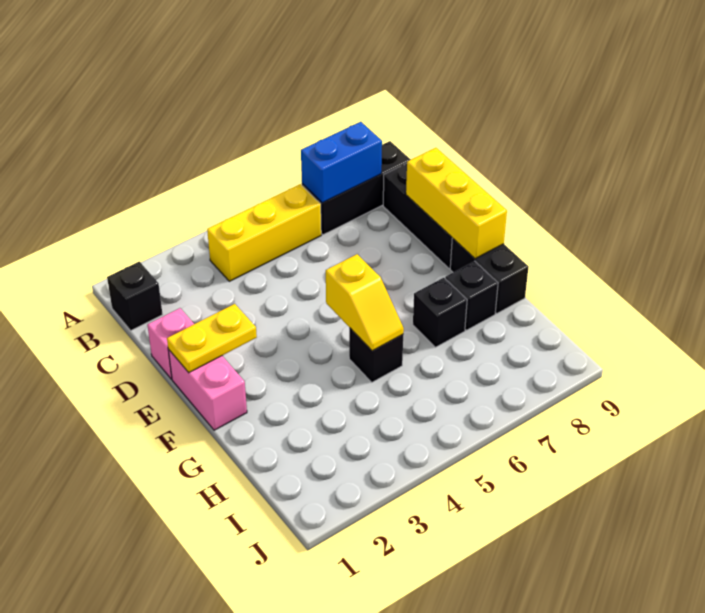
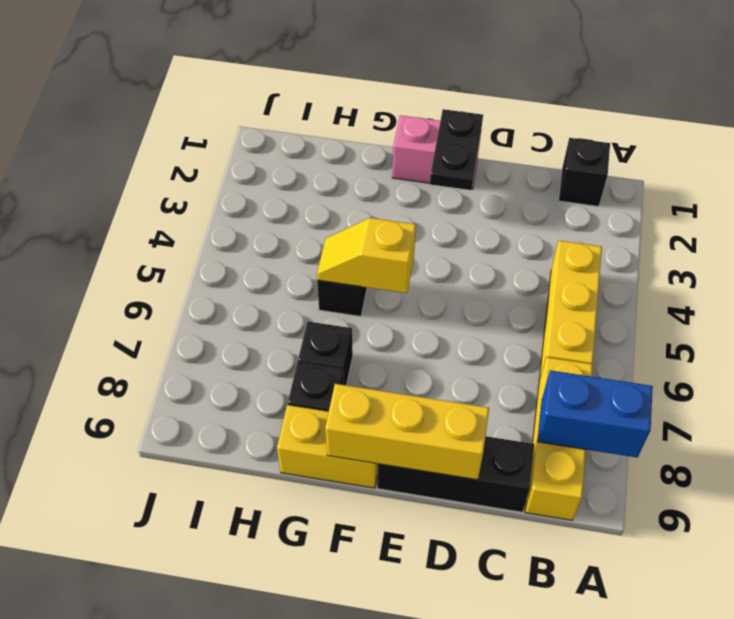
black 1x3 brick [302,141,411,235] -> yellow 1x3 brick [525,357,593,520]
blue 1x2 brick [301,122,382,203] -> blue 1x2 brick turned to [537,370,653,458]
pink 1x1 brick [147,308,194,379] -> none
yellow 1x2 plate [167,304,257,373] -> black 1x2 plate [430,109,483,190]
black 1x2 brick [450,238,528,313] -> yellow 1x2 brick [277,405,378,488]

